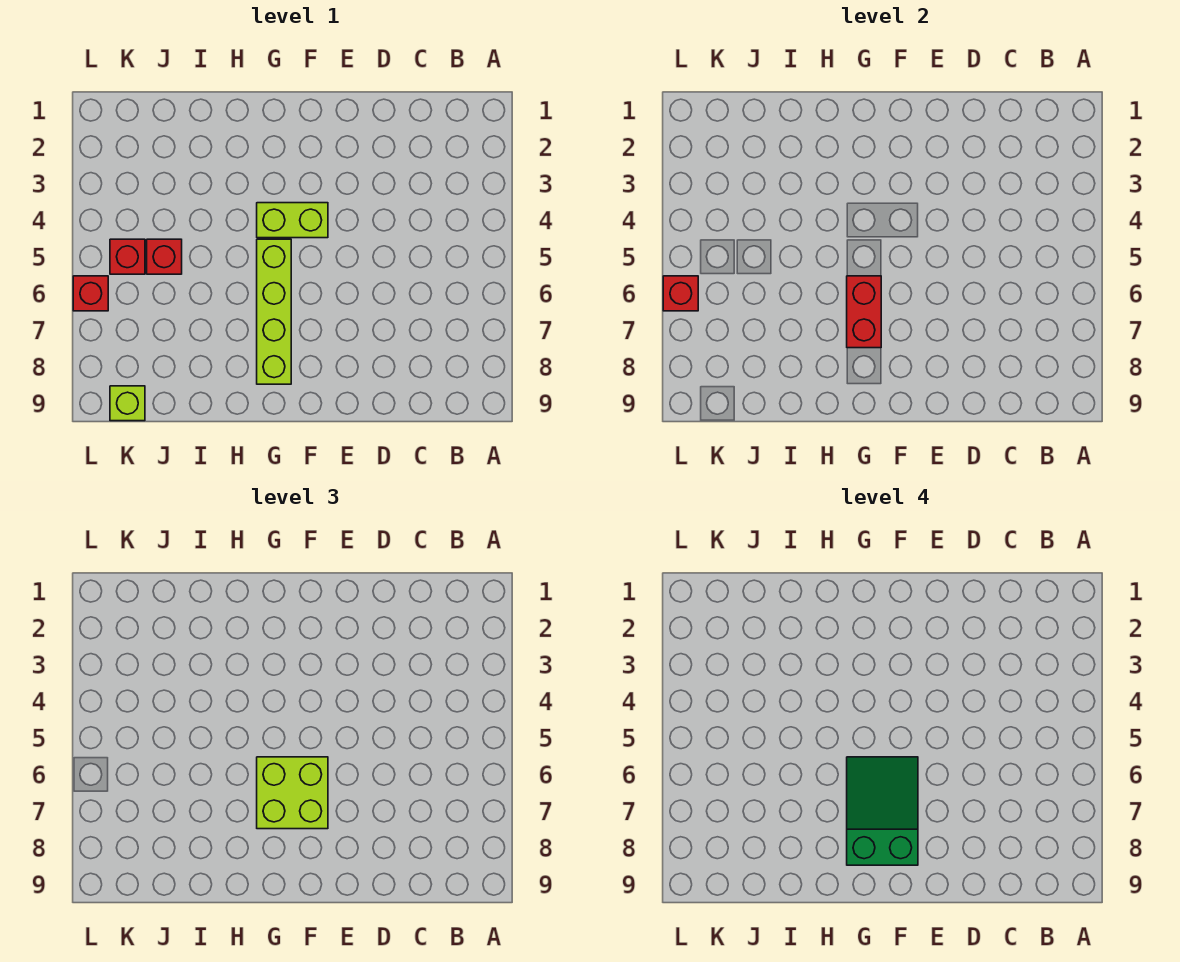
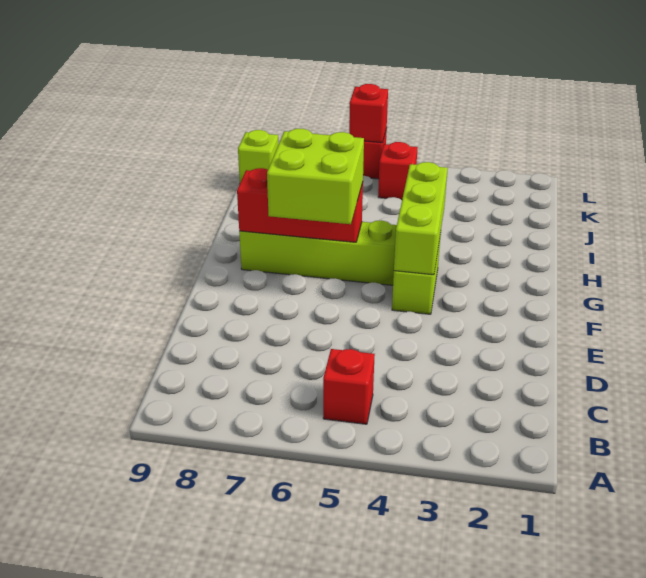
none -> lime 1x3 brick [394,162,448,275]
green 2x3 slope [847,757,918,865] -> none
red 1x2 brick [847,276,881,348] -> red 1x3 brick [237,168,363,242]
red 1x1 brick [147,239,182,274] -> red 1x1 brick moved to [323,349,375,424]

